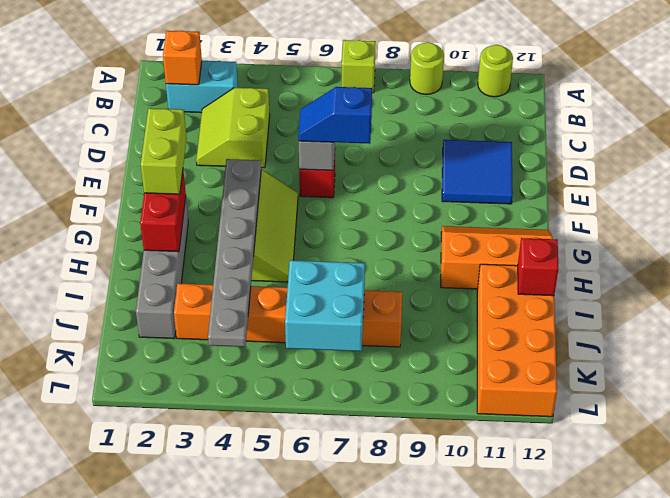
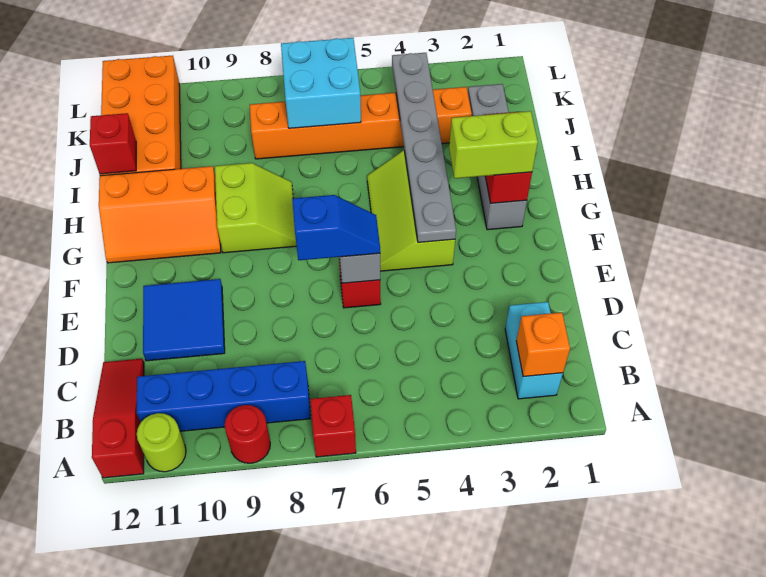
lime 1x1 brick [342,40,376,93] -> red 1x1 brick [310,395,356,457]
lime 1x1 round brick [410,42,444,94] -> red 1x1 round brick [225,405,270,463]
none -> red 1x3 slope [92,359,144,478]
cyan 1x2 brick [166,61,238,113] -> cyan 1x2 brick turned to [505,302,563,399]
none -> blue 1x4 brick [137,361,311,431]
lime 2x2 slope [196,88,270,168] -> lime 2x2 slope moved to [215,163,297,253]
lime 1x2 brick [141,108,187,194] -> lime 1x2 brick turned to [449,111,538,178]

